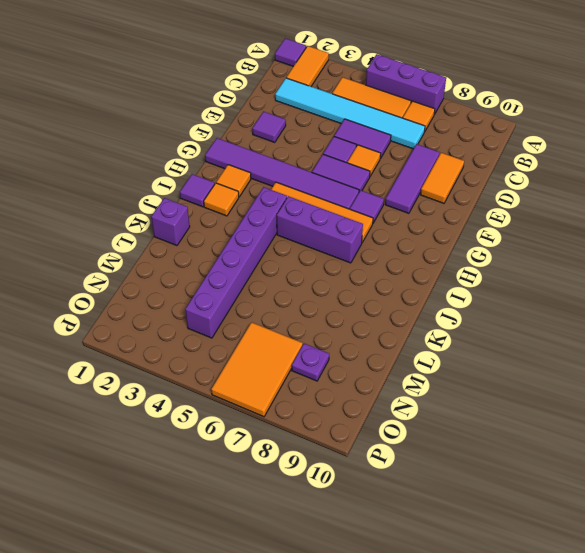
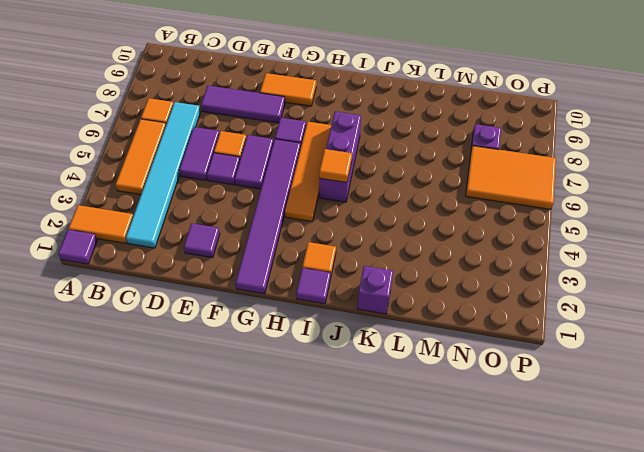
purple 1x3 brick [366,54,446,114] -> none
orange 1x2 tile [420,153,464,203] -> orange 1x2 tile moved to [260,73,316,106]
orange 1x1 tile [216,165,251,197] -> orange 1x1 tile moved to [319,149,352,182]
purple 1x6 brick [185,187,287,338] -> none

